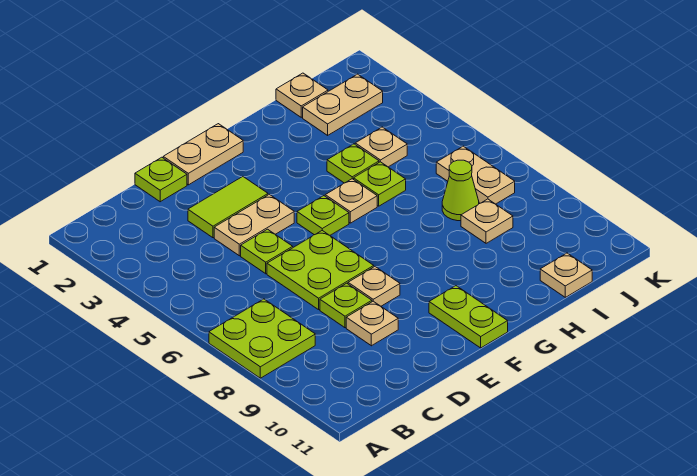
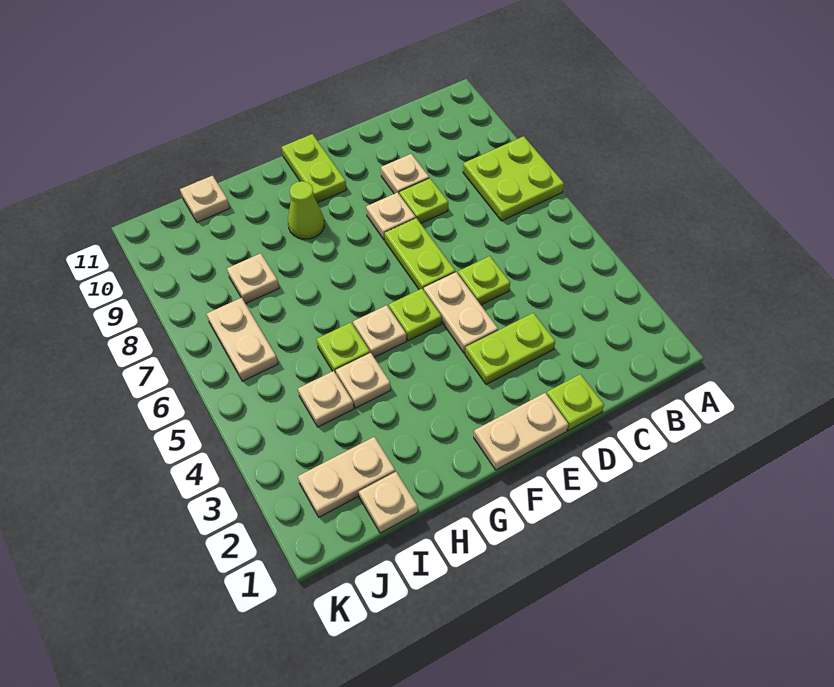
lime 1x2 tile [188,177,268,238] -> lime 1x2 plate [465,313,555,384]
tan 1x2 plate [214,194,294,256] -> tan 1x2 plate turned to [424,272,498,353]
lime 2x2 plate [267,231,374,310] -> lime 1x2 plate [385,218,455,290]
lime 1x1 plate [327,144,379,183] -> tan 1x1 plate [336,353,391,408]
lime 1x1 cone [442,160,479,221] -> lime 1x1 cone moved to [288,181,324,239]

